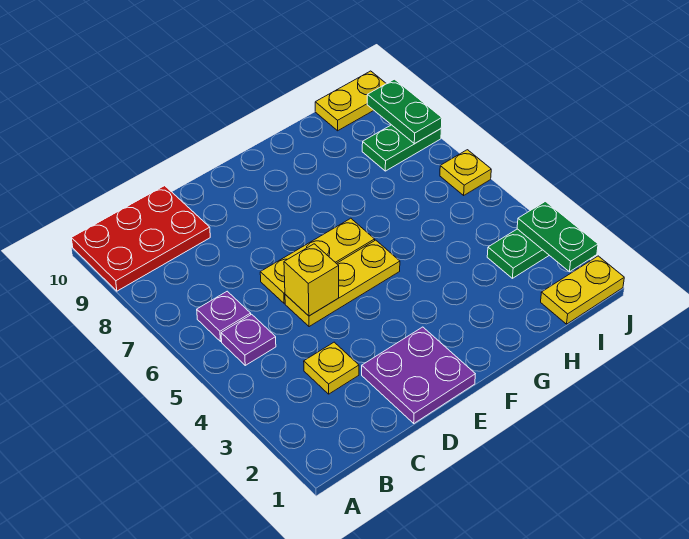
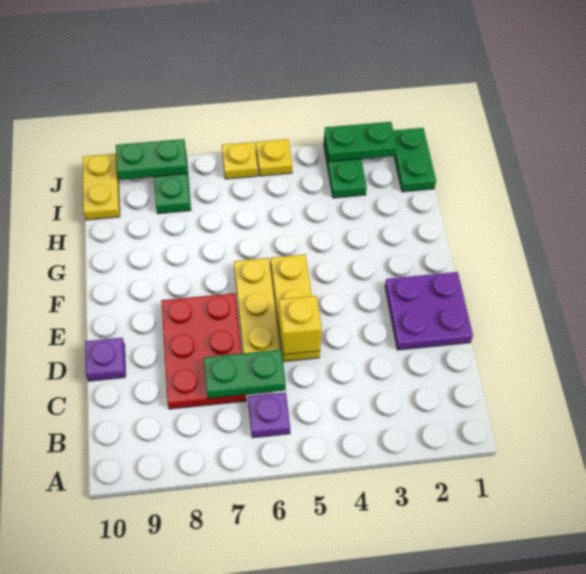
red 2x3 plate [71,186,210,291] -> red 2x3 plate moved to [161,293,246,409]
purple 1x1 plate [221,314,276,365] -> purple 1x1 plate moved to [85,338,126,381]
yellow 1x1 plate [304,342,359,394] -> yellow 1x1 plate moved to [256,139,292,176]
none -> green 1x2 plate [204,350,286,398]
yellow 1x2 plate [541,256,624,324] -> green 1x2 plate [393,128,436,192]

